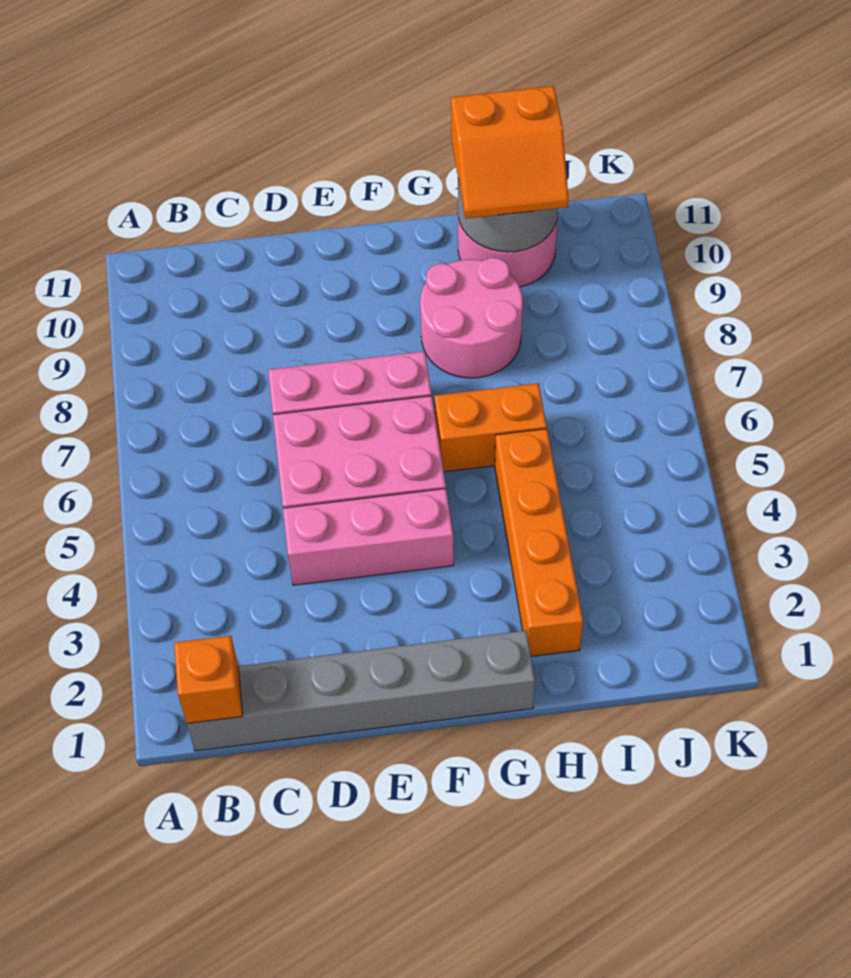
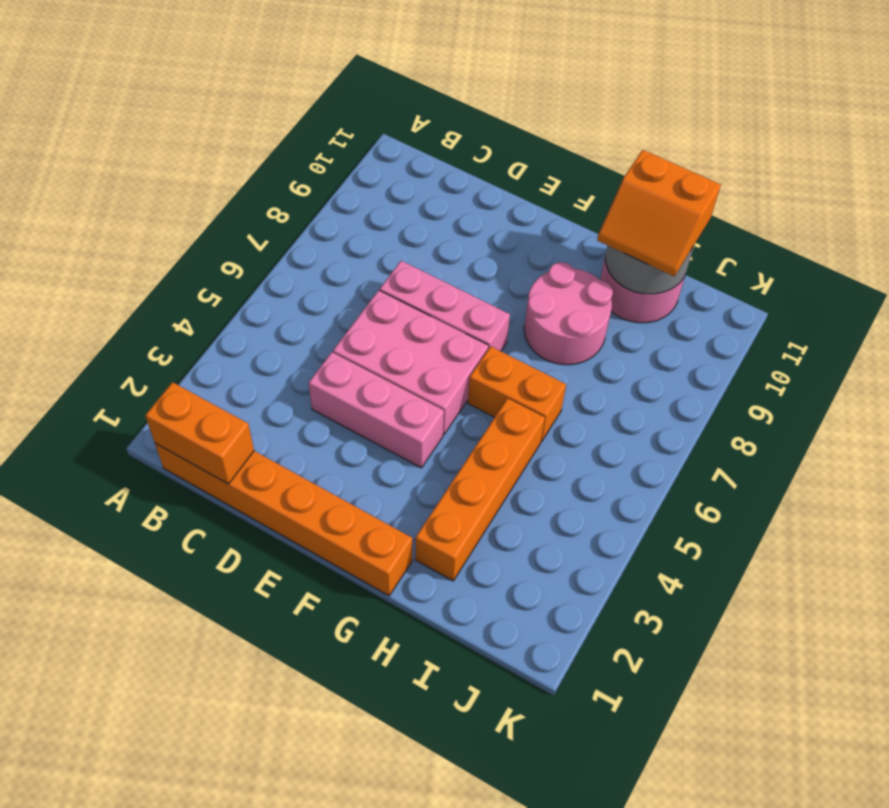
grey 1x6 brick [187,631,535,751] -> orange 1x6 brick [155,443,412,596]
orange 1x1 brick [174,636,243,723] -> orange 1x2 brick [145,382,254,484]

